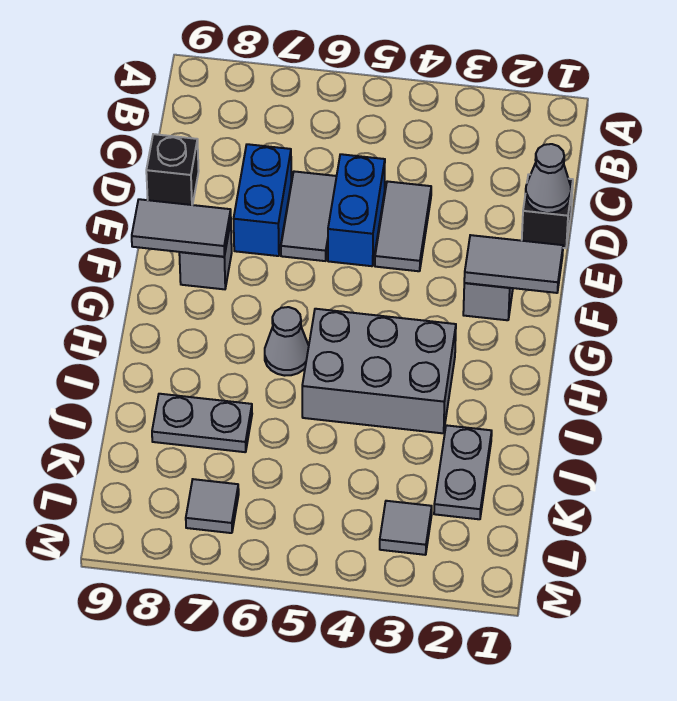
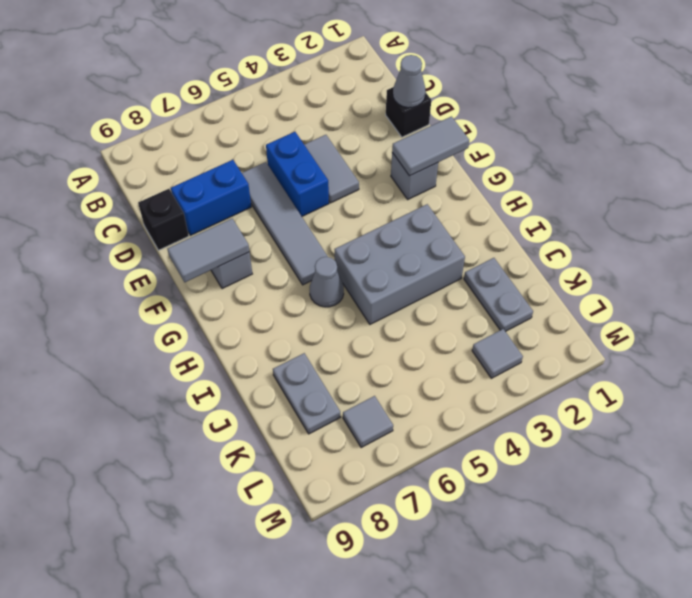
grey 1x2 tile [281,171,337,261] -> grey 1x4 tile [242,162,328,285]
blue 1x2 brick [234,144,291,256] -> blue 1x2 brick turned to [171,160,251,235]
grey 1x2 plate [152,394,252,452] -> grey 1x2 plate turned to [273,353,340,434]

